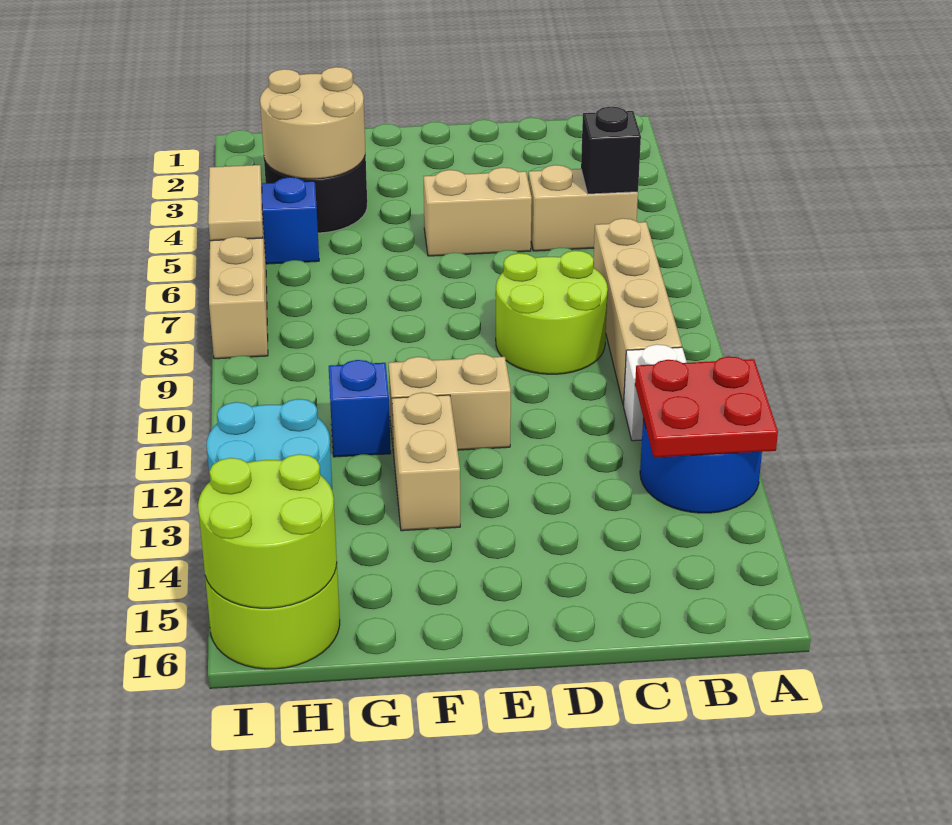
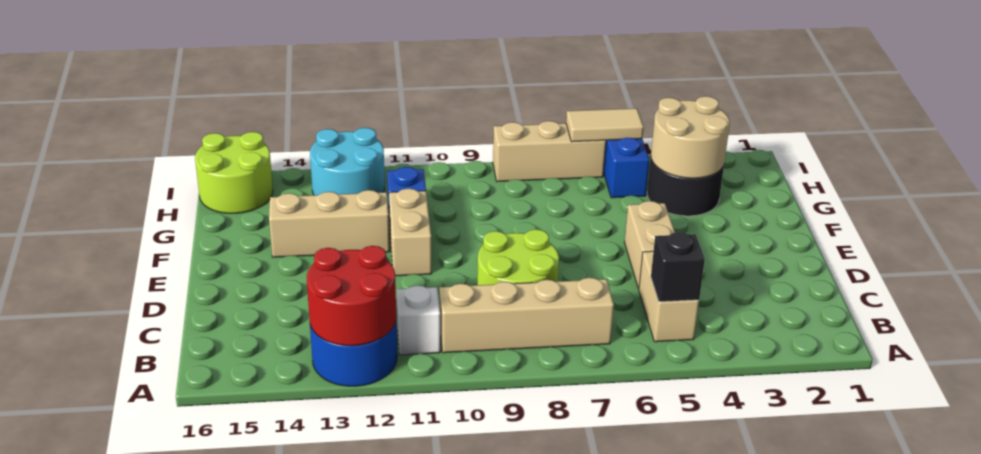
red 2x2 plate [635,356,778,458] -> red 2x2 round brick [307,246,396,346]
tan 1x2 brick [392,392,460,531] -> tan 1x3 brick [269,190,390,257]
lime 2x2 round brick [198,454,337,608] -> none

